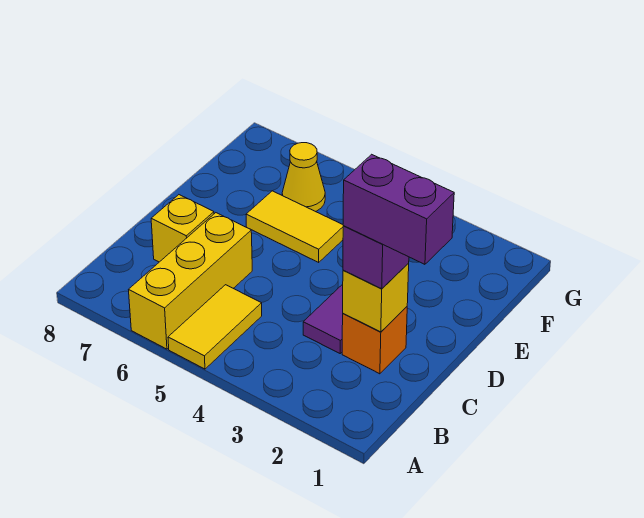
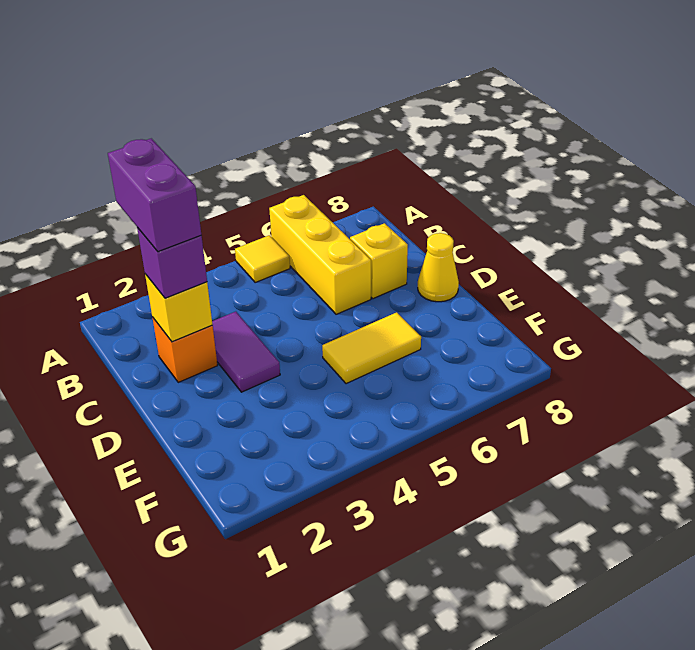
yellow 1x2 tile [168,285,262,369] -> yellow 1x1 tile [235,235,290,282]
purple 1x2 brick [343,154,454,264] -> purple 1x2 brick turned to [108,138,201,252]
yellow 1x1 cone [282,143,325,212] -> yellow 1x1 cone moved to [418,233,459,302]

